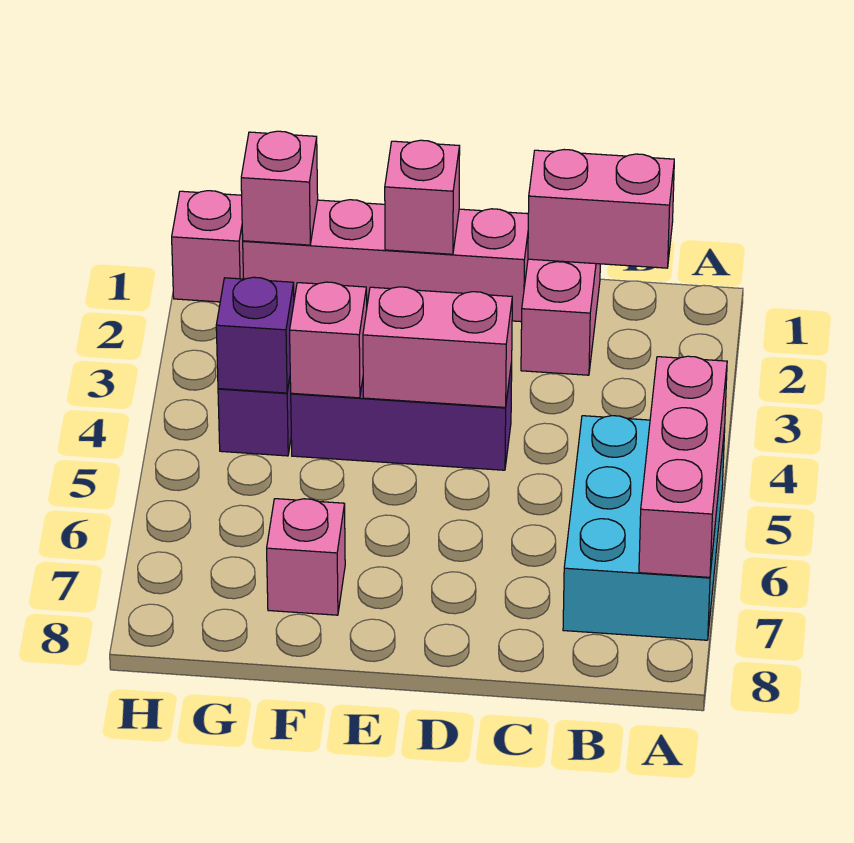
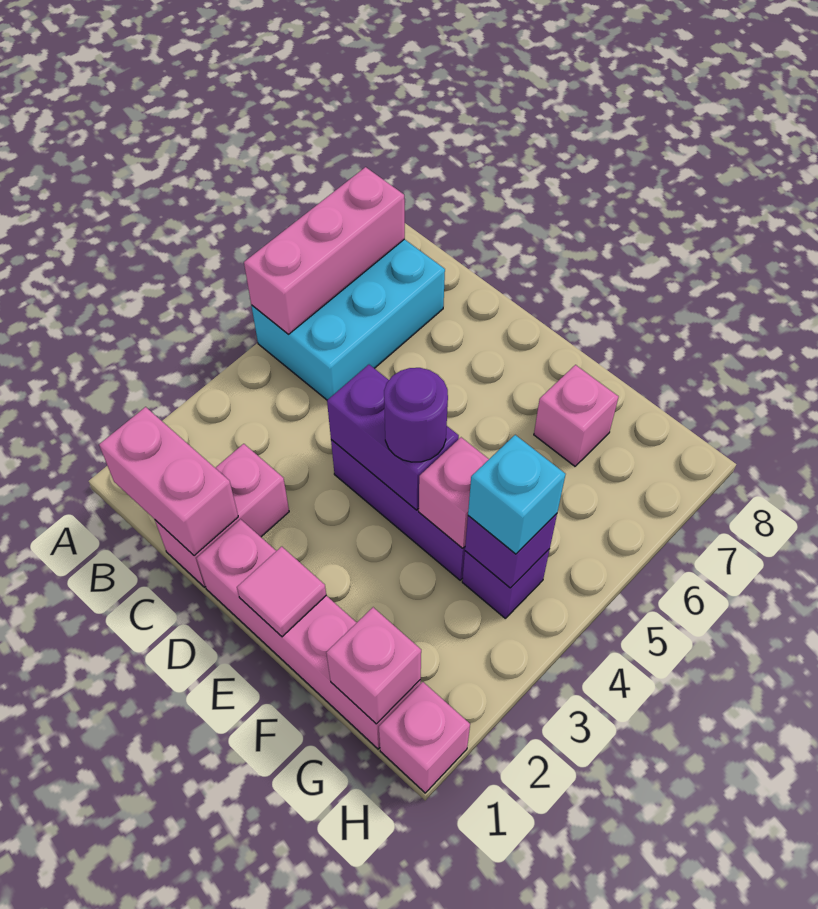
pink 1x2 brick [363,287,512,407] -> purple 1x2 brick [327,365,459,510]
pink 1x1 brick [385,140,460,254] -> pink 1x1 tile [237,547,326,637]
none -> purple 1x1 round brick [384,368,448,462]
none -> cyan 1x1 brick [468,435,566,554]

